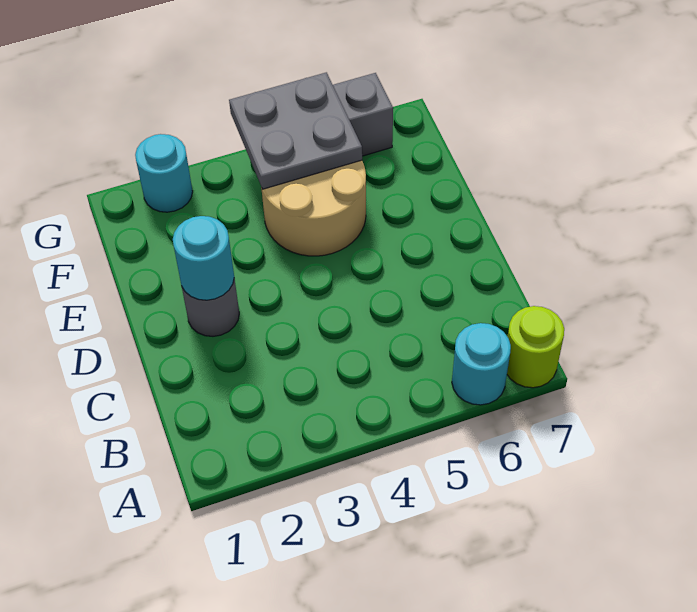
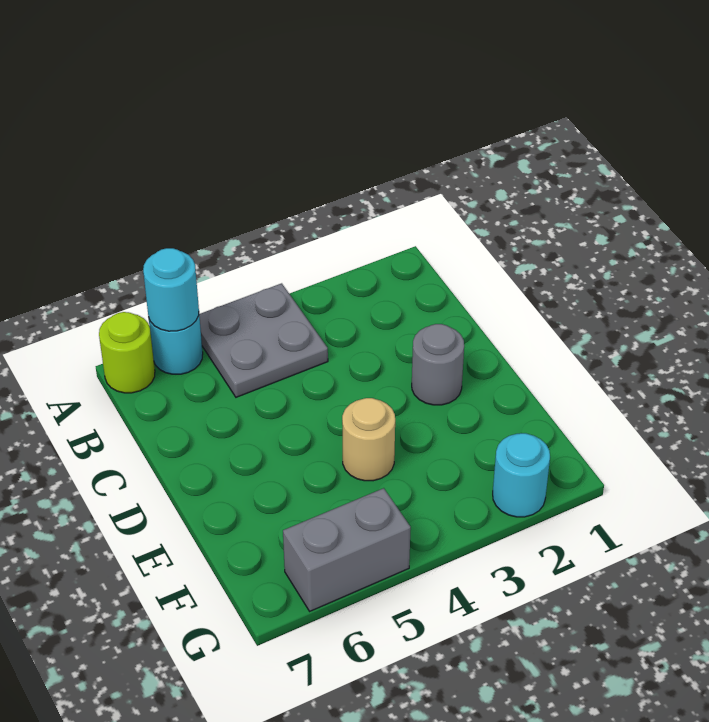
cyan 1x1 round brick [173,216,234,300] -> cyan 1x1 round brick moved to [143,248,199,331]
tan 2x2 round brick [261,160,366,256] -> tan 1x1 round brick [342,398,395,481]
grey 2x2 plate [229,72,362,189] -> grey 2x2 plate moved to [199,283,328,397]

